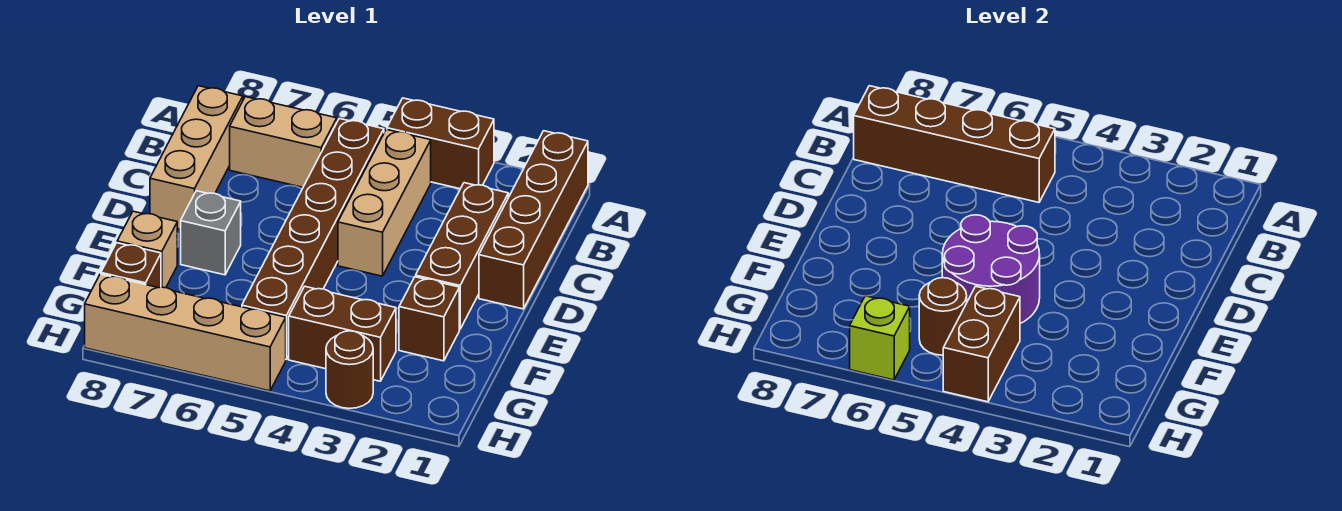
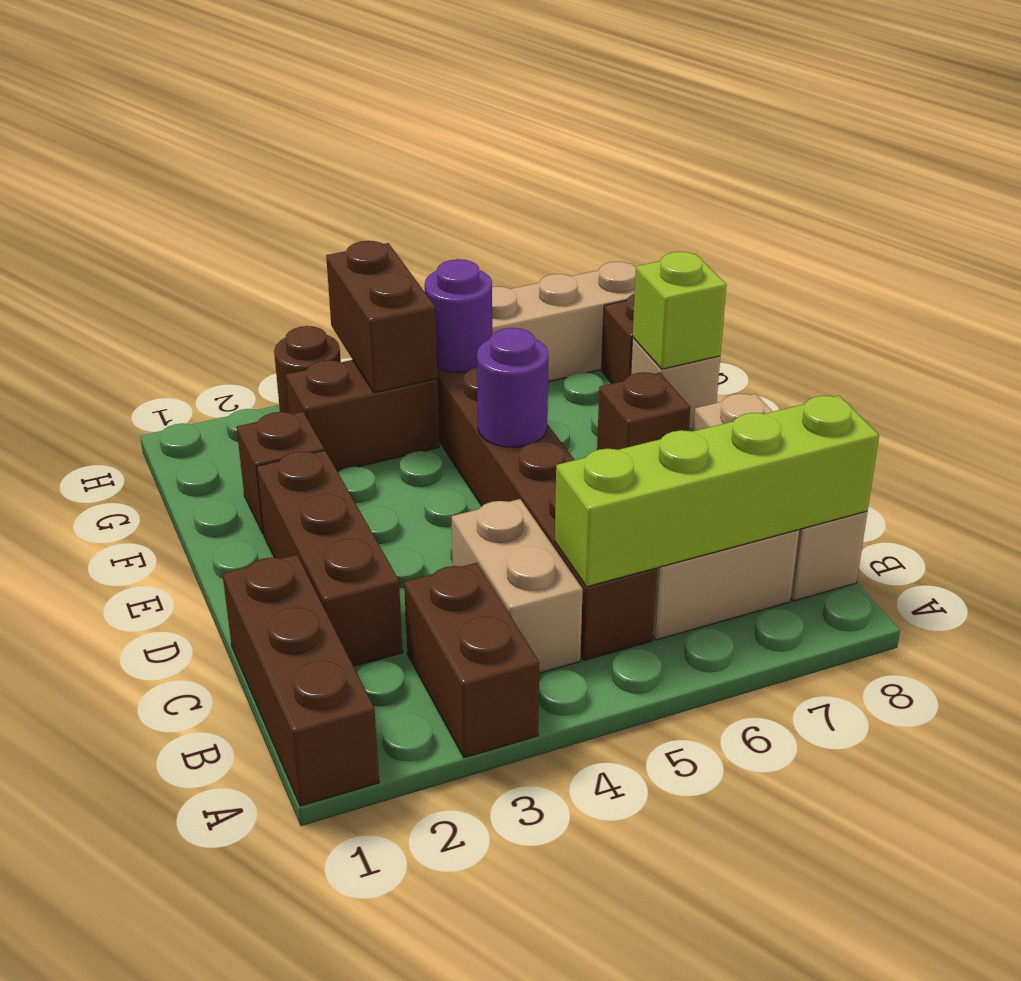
brown 1x4 brick [479,131,588,309] -> brown 1x3 brick [222,555,379,806]
brown 1x2 brick [387,98,494,189] -> brown 1x2 brick turned to [404,563,539,758]
tan 1x3 brick [338,129,431,276] -> tan 1x2 brick [452,499,583,673]
brown 1x4 brick [854,86,1055,202] -> lime 1x4 brick [555,396,879,587]
purple 2x2 round brick [942,215,1040,324] -> purple 1x1 round brick [477,328,548,447]
grey 1x1 brick [181,191,241,275] -> brown 1x1 brick [597,372,690,450]
brown 1x1 round brick [919,278,967,355] -> purple 1x1 round brick [425,259,492,372]
lime 1x1 brick [850,296,910,380] -> lime 1x1 brick moved to [633,252,727,369]

